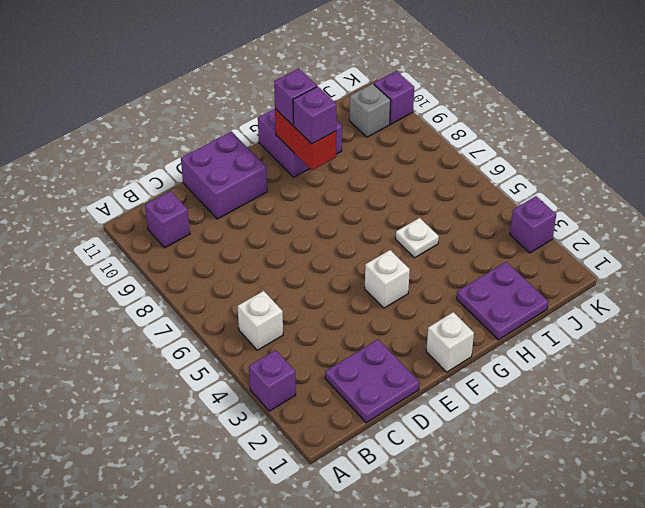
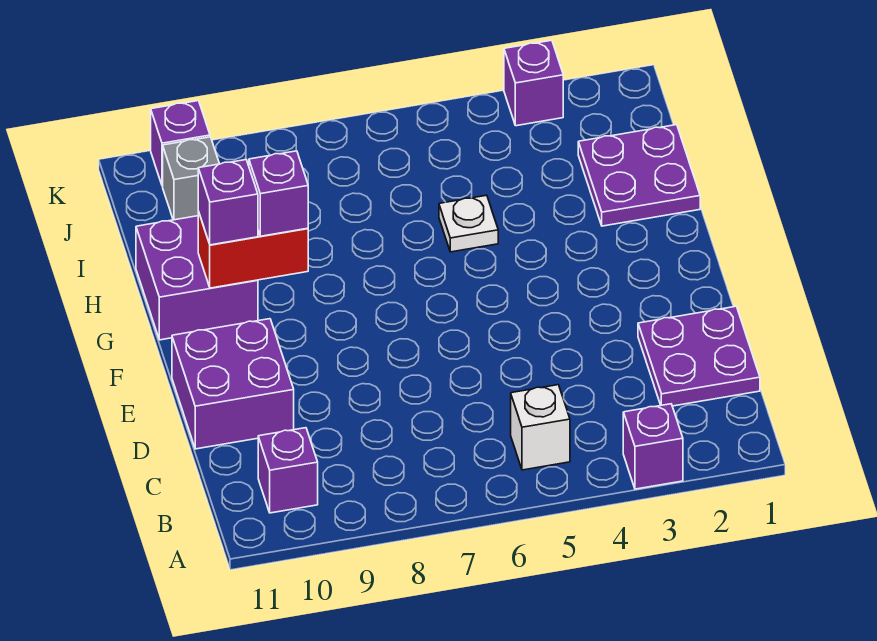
white 1x1 brick [426,312,474,372] -> none
white 1x1 brick [365,250,410,308] -> none

